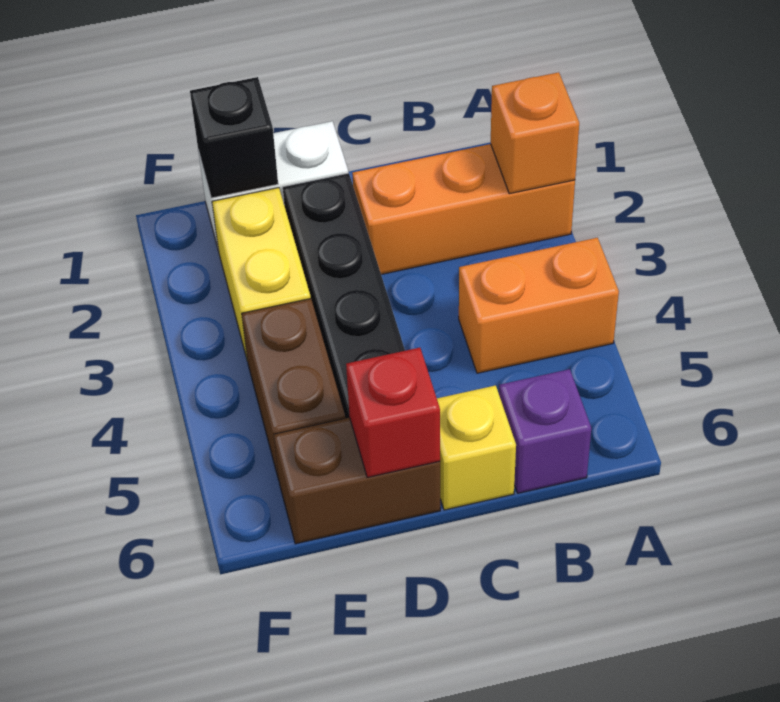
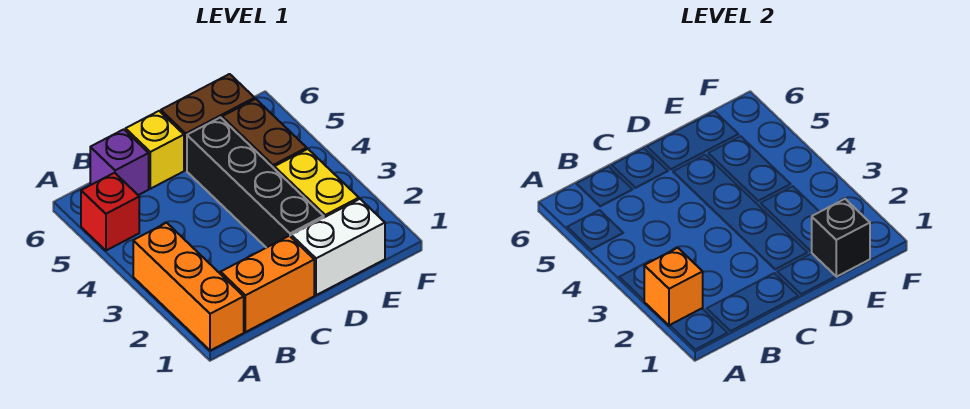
orange 1x3 brick [352,144,575,274] -> orange 1x3 brick turned to [133,223,244,351]
orange 1x2 brick [459,238,619,373] -> orange 1x2 brick moved to [221,236,314,332]
red 1x1 brick [346,348,440,478] -> red 1x1 brick moved to [81,173,139,250]

